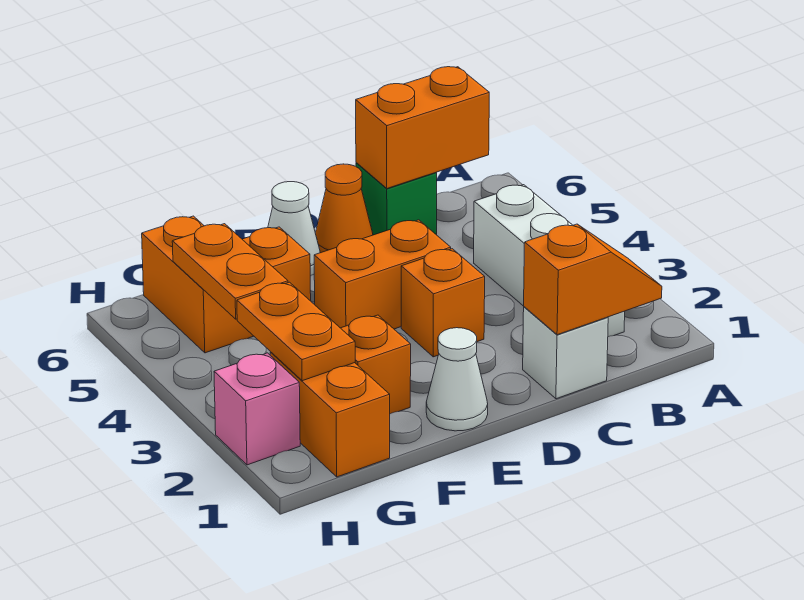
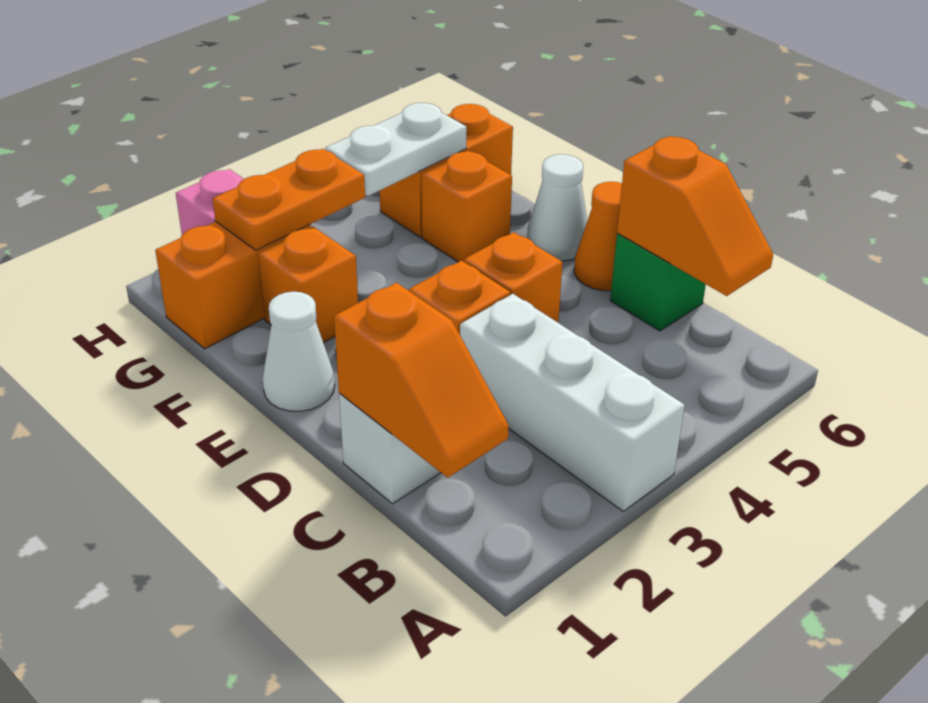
white 1x3 brick [474,185,625,337] -> white 1x3 brick turned to [460,294,685,511]
orange 1x2 brick [356,67,489,188] -> orange 1x2 slope [617,136,773,296]
orange 1x2 brick [314,220,451,329] -> orange 1x1 brick [464,232,563,322]
orange 1x2 plate [172,224,288,319] -> white 1x2 plate [325,103,467,196]

